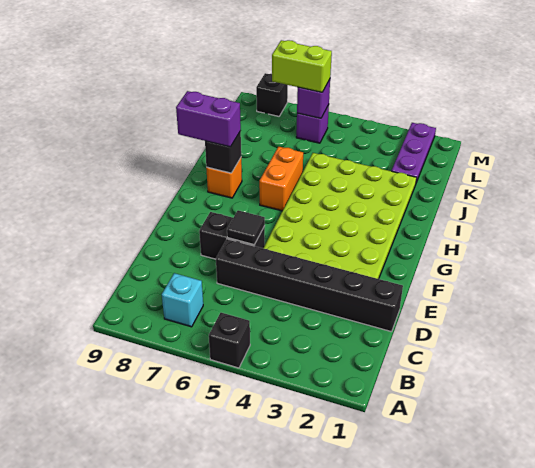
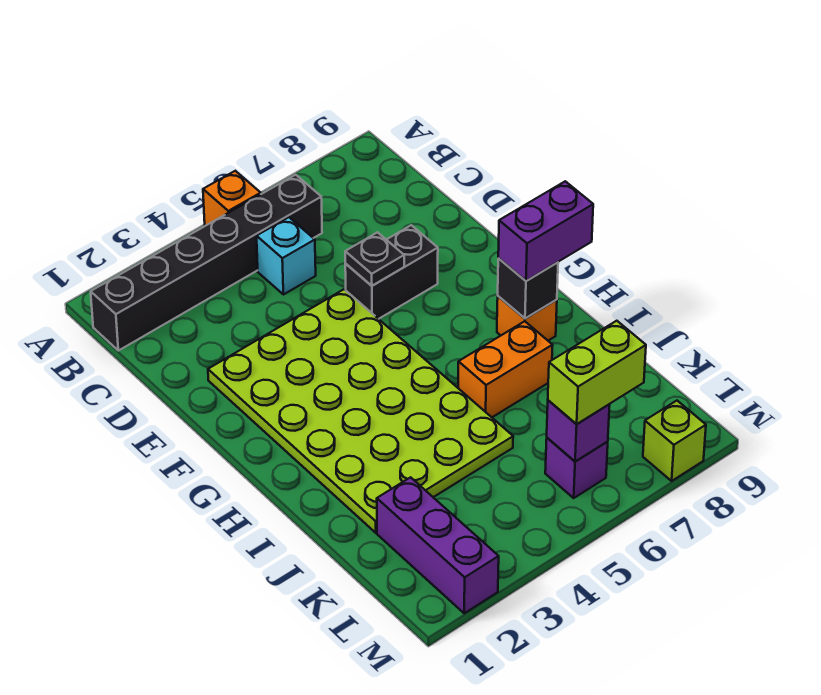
black 1x1 brick [209,313,250,368] -> orange 1x1 brick [203,171,261,226]
cyan 1x1 brick [162,273,203,327] -> cyan 1x1 brick moved to [257,217,316,295]
black 1x6 brick [216,239,403,332] -> black 1x6 brick moved to [91,175,322,351]
black 1x1 tile [227,210,265,245] -> black 1x1 plate [345,232,404,286]
orange 1x2 brick [259,147,303,211] -> orange 1x2 brick turned to [458,321,553,417]
purple 1x3 plate [391,123,436,183] -> purple 1x3 brick [377,477,499,613]
black 1x1 brick [256,73,288,116] -> lime 1x1 brick [643,401,706,481]

